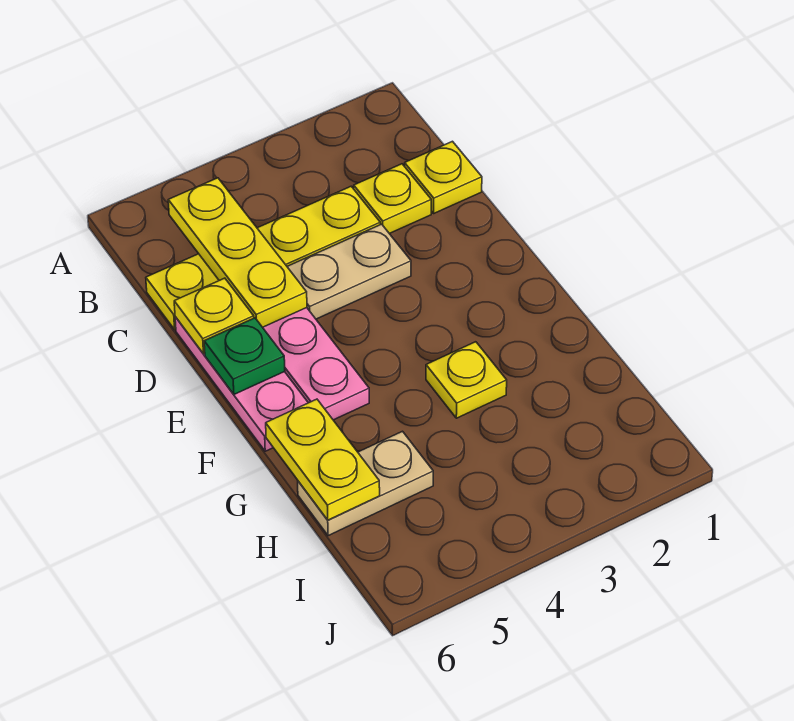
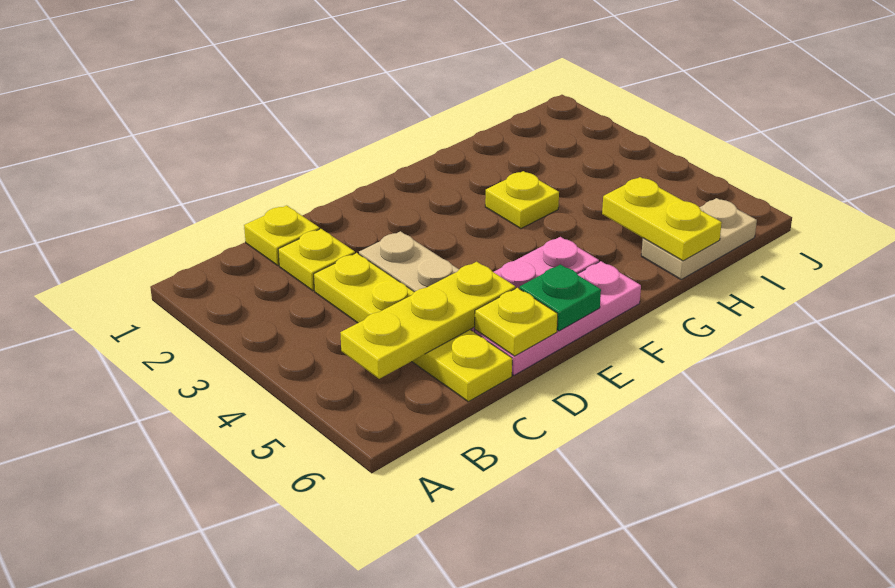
yellow 1x2 plate [266,399,380,520] -> yellow 1x2 plate turned to [602,177,722,261]
tan 1x2 plate [298,431,433,536] -> tan 1x2 plate turned to [641,198,757,279]

